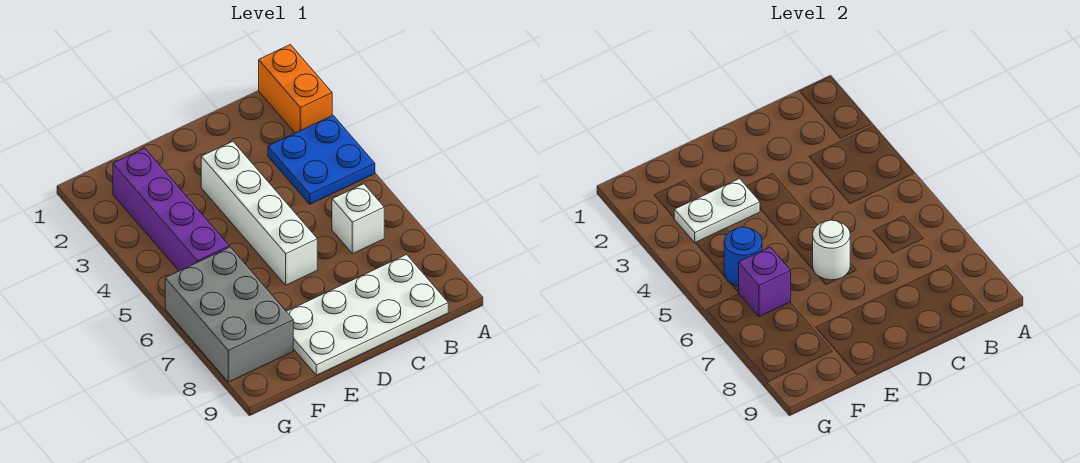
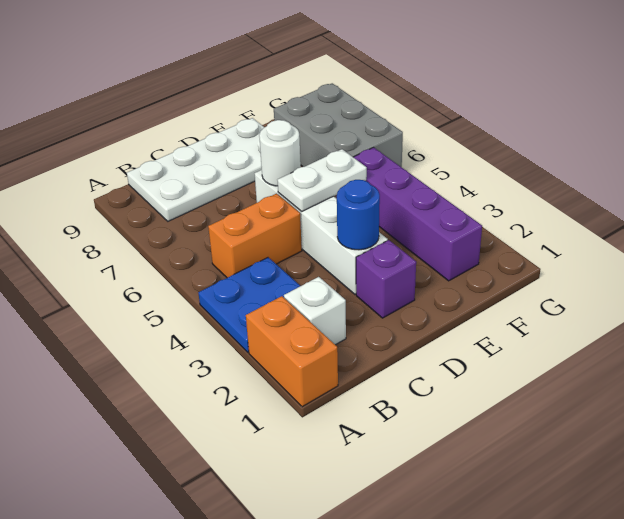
none -> orange 1x2 brick [208,194,302,278]
white 1x1 brick [332,184,384,254] -> white 1x1 brick moved to [284,277,346,345]
white 1x2 plate [674,179,760,243] -> white 1x2 plate moved to [278,149,367,212]
blue 1x1 round brick [724,227,762,286] -> blue 1x1 round brick moved to [337,180,380,250]
purple 1x1 brick [739,247,791,317] -> purple 1x1 brick moved to [356,240,416,318]

